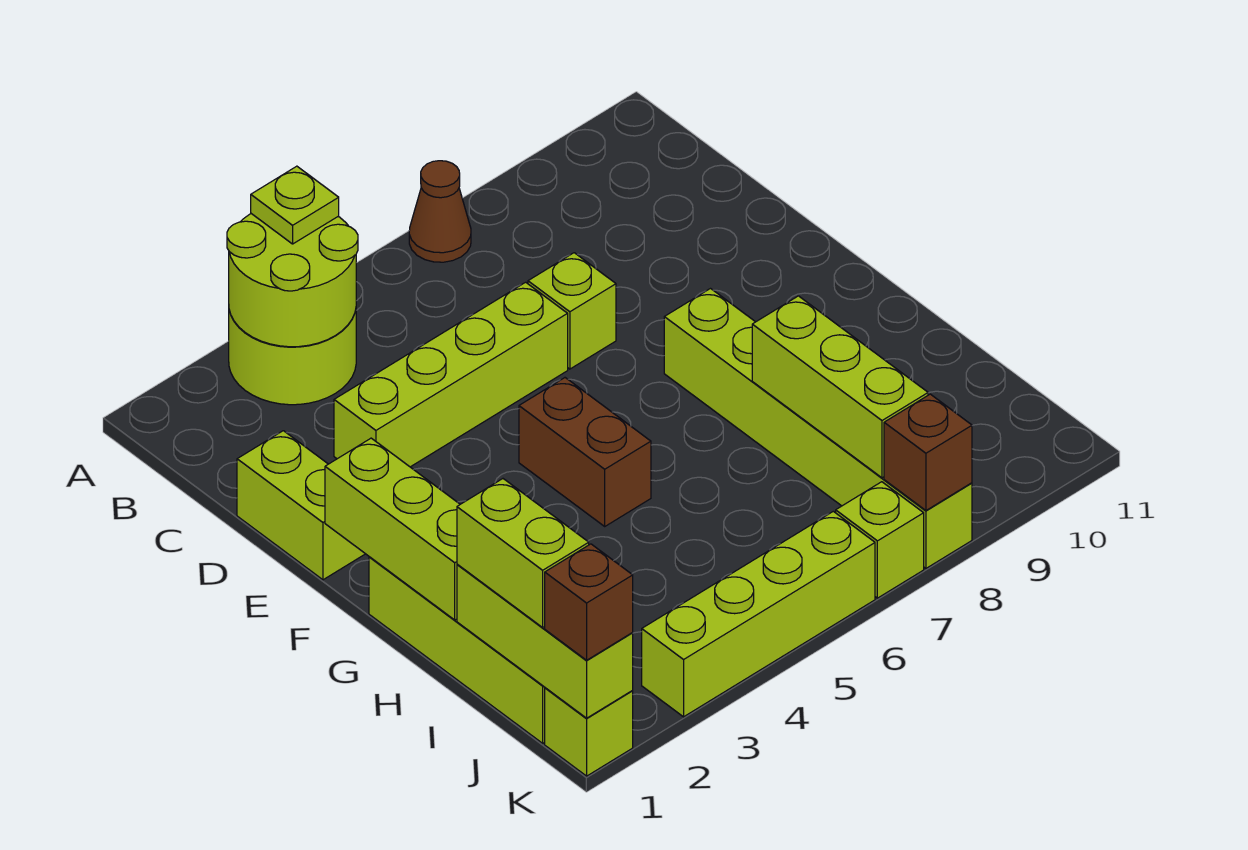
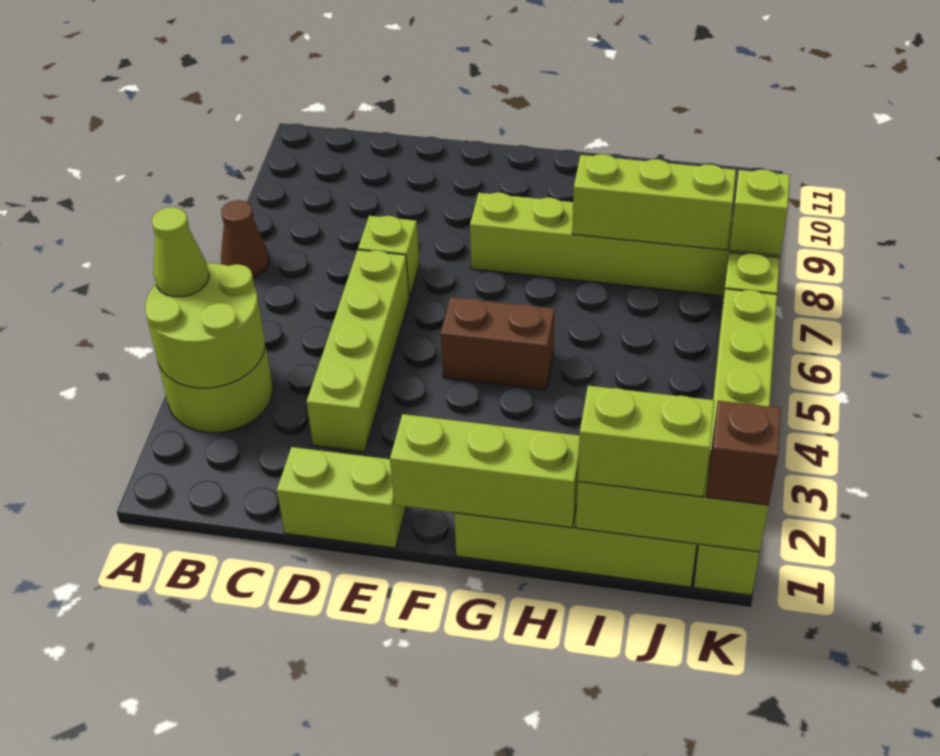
lime 1x1 plate [251,166,339,244] -> lime 1x1 cone [152,207,209,297]
brown 1x1 brick [884,394,972,510] -> lime 1x1 brick [729,169,790,256]

